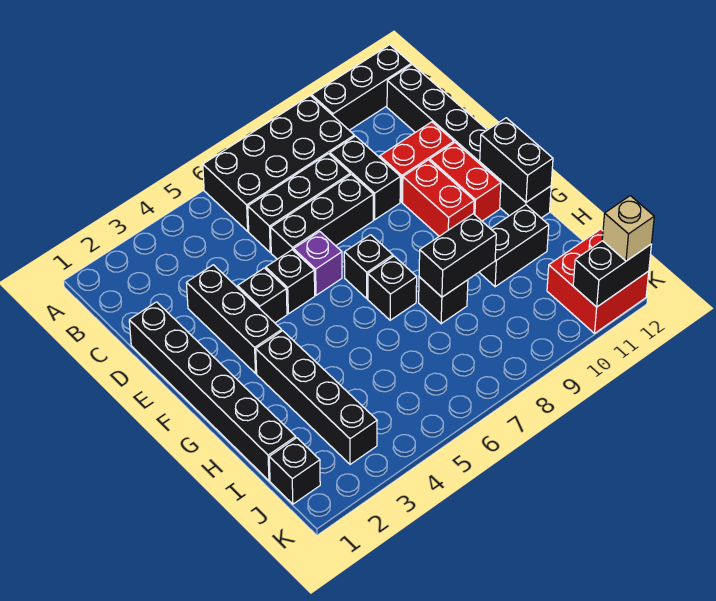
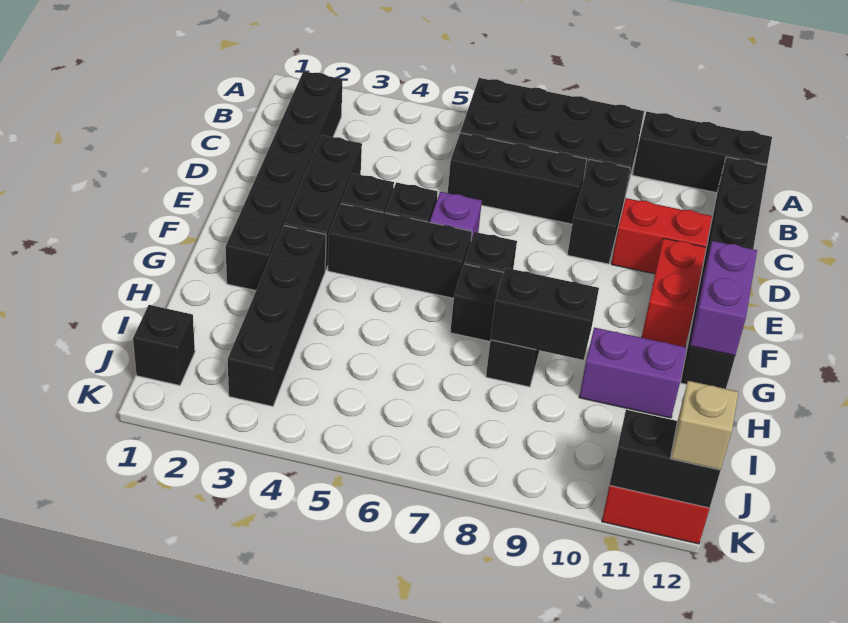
black 1x6 brick [129,302,296,481] -> black 1x6 brick moved to [226,71,343,290]
black 1x3 brick [271,174,373,259] -> black 1x3 brick moved to [328,204,472,298]
red 1x2 brick [403,160,474,236] -> none
black 1x2 brick [480,118,553,202] -> purple 1x2 brick [690,241,757,356]
black 1x2 brick [479,205,549,287] -> purple 1x2 brick [579,328,687,418]

